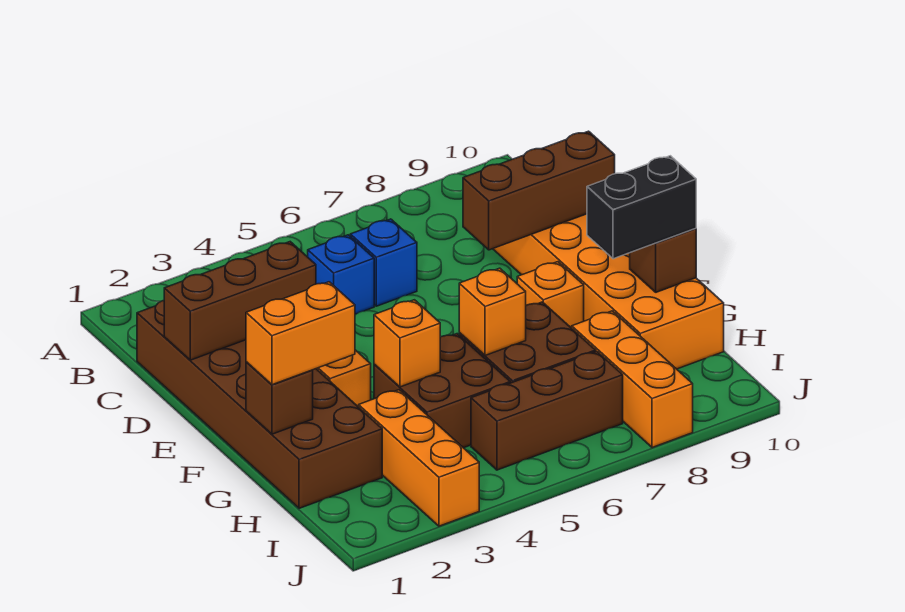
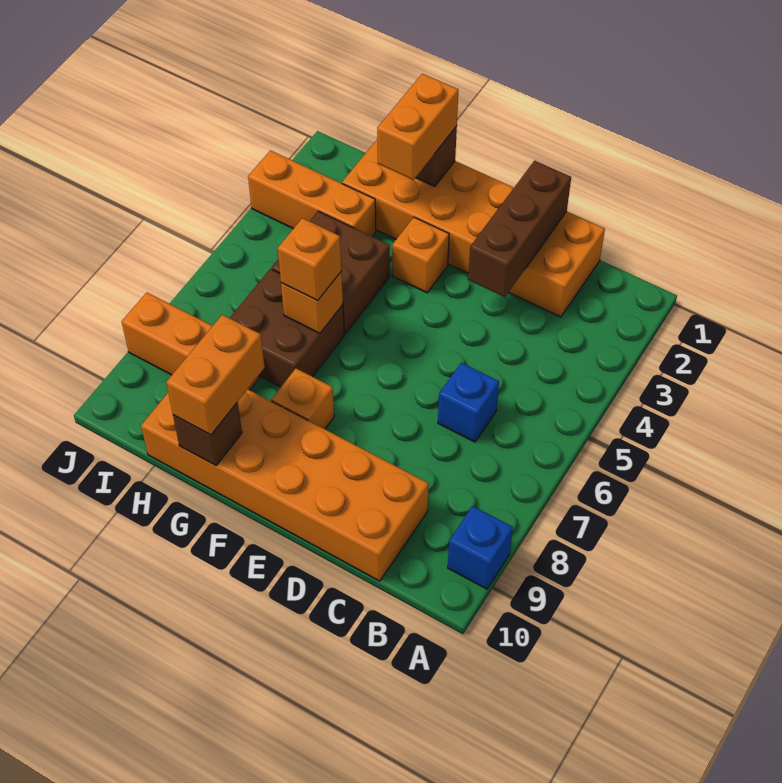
brown 2x6 brick [137,301,382,508] -> orange 2x6 brick [342,140,605,317]
blue 1x1 brick [308,235,374,314] -> blue 1x1 brick moved to [448,506,513,589]
brown 1x3 brick [463,131,615,250] -> none
orange 1x1 brick [374,300,440,387] -> orange 1x1 brick moved to [278,218,342,301]
black 1x2 brick [587,156,696,259] -> orange 1x2 brick [166,315,265,435]
brown 1x3 brick [471,351,623,470] -> none

